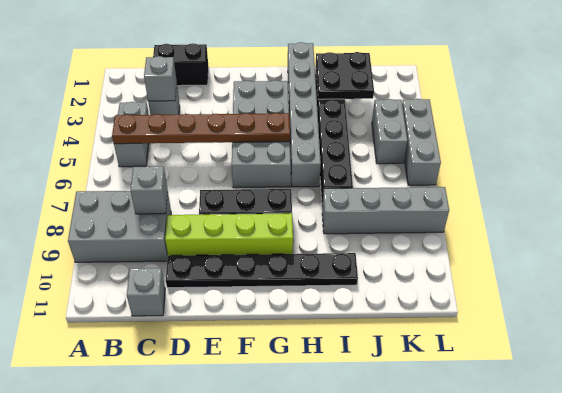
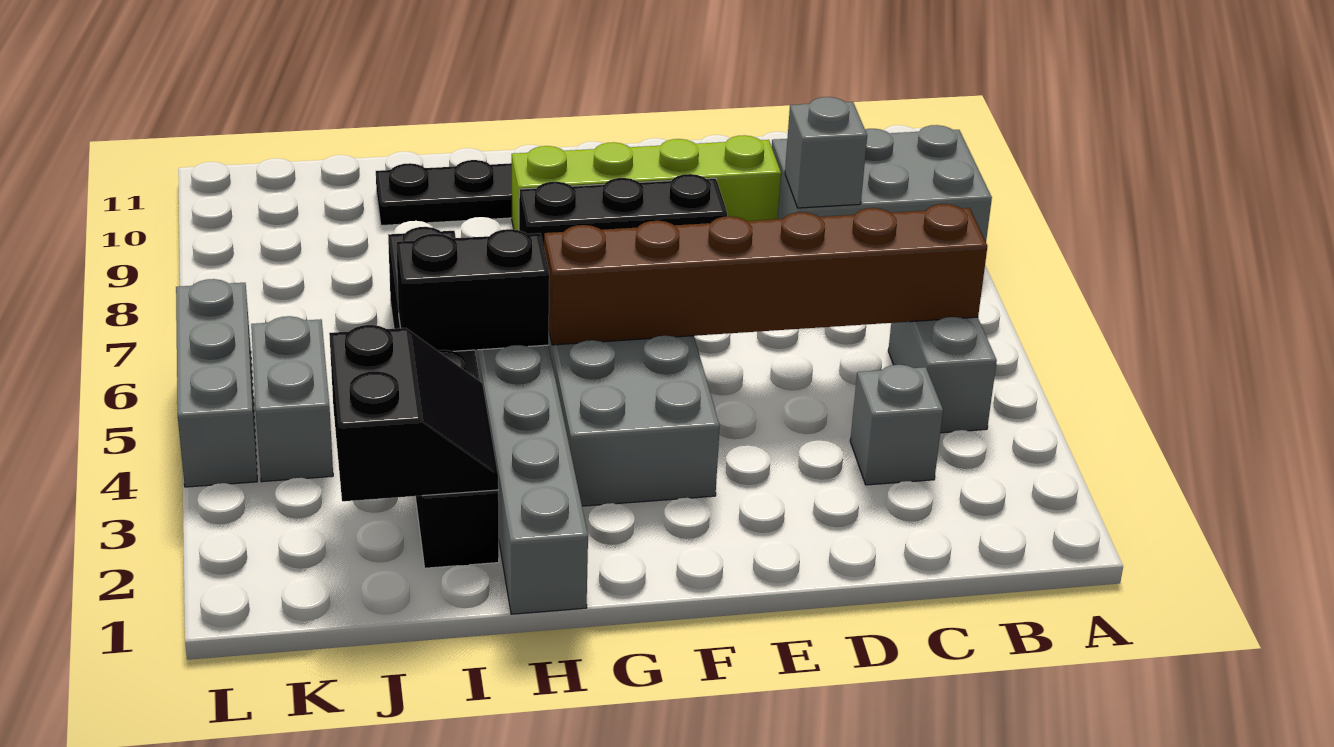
brown 1x6 plate [112,113,290,144] -> brown 1x6 brick [544,204,987,345]
black 1x2 brick [153,43,209,86] -> black 1x2 brick moved to [396,229,549,351]
grey 1x1 brick [144,56,177,101] -> none
grey 1x1 brick [127,268,165,316] -> none
black 2x2 plate [316,52,374,99] -> black 2x2 slope [329,325,498,501]
grey 1x4 brick [322,187,449,234] -> none

